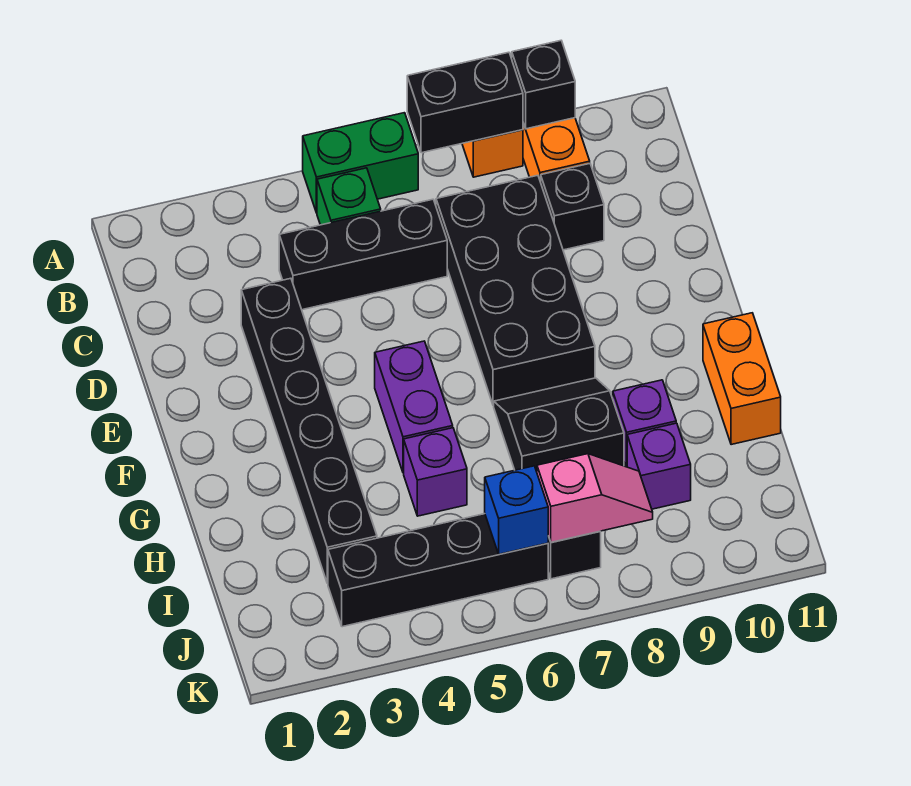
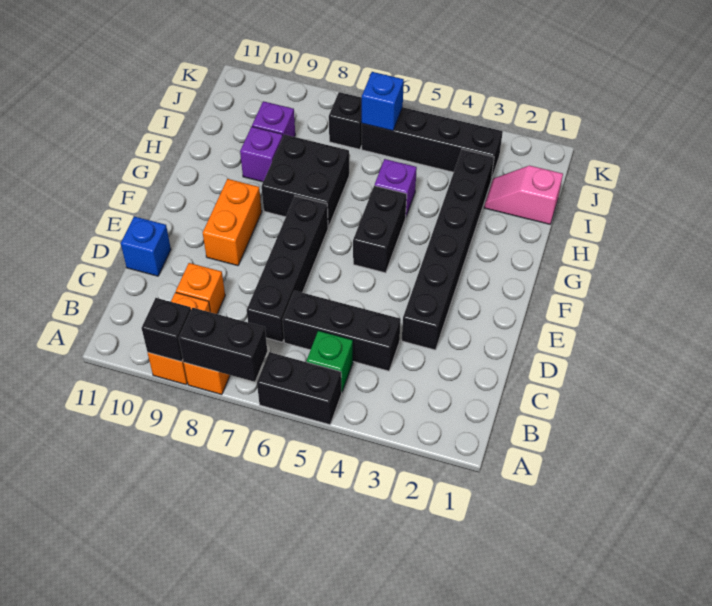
green 1x2 brick [303,113,418,213] -> black 1x2 brick [257,352,342,425]
black 2x4 brick [436,175,595,406] -> black 1x4 brick [247,196,328,342]
black 1x1 brick [541,164,604,250] -> orange 1x1 brick [176,263,225,314]
none -> blue 1x1 brick [121,216,171,276]
purple 1x2 brick [375,341,453,473] -> black 1x2 brick [353,186,407,273]
black 2x2 slope [494,378,624,472] -> black 2x2 brick [262,135,349,228]
orange 1x2 brick [703,313,781,445] -> orange 1x2 brick moved to [203,179,262,266]
pink 1x2 slope [537,454,653,542] -> pink 1x2 slope moved to [484,166,563,224]

